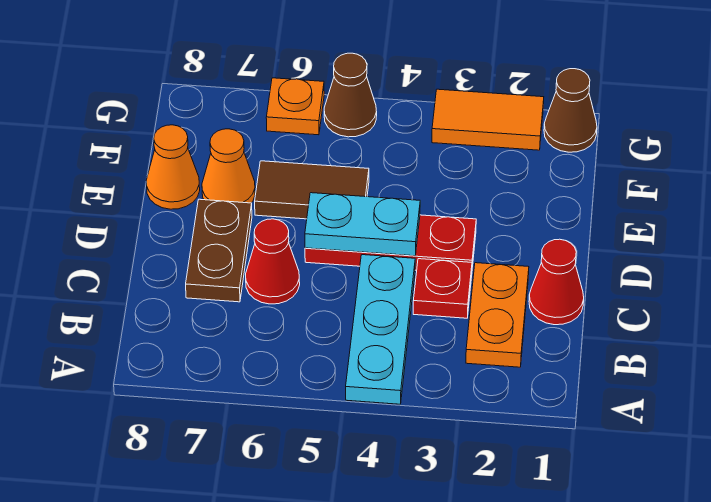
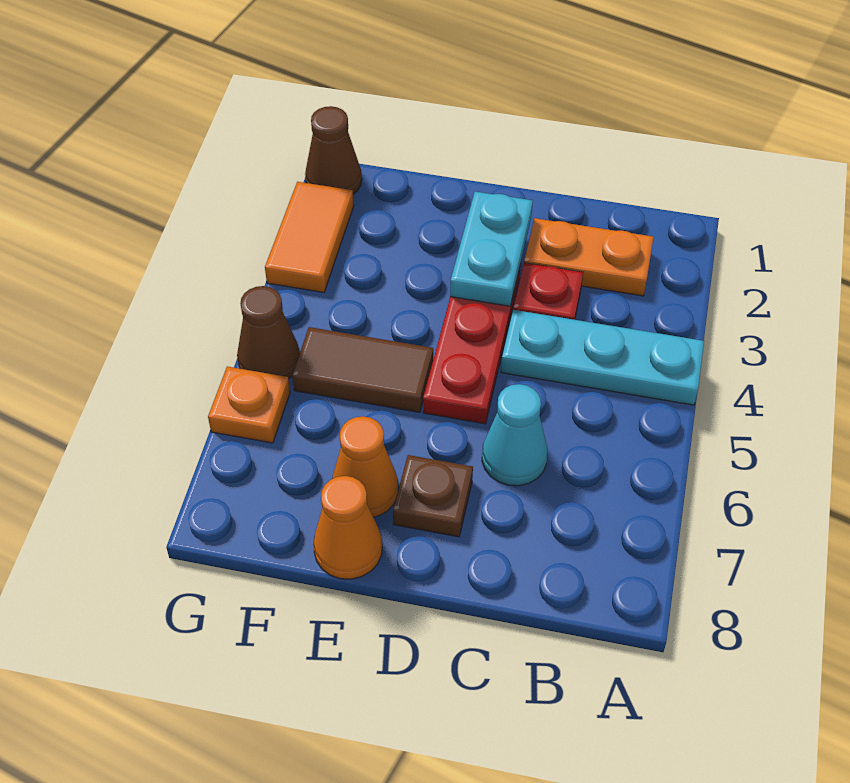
red 1x1 cone [529,239,584,325] -> none
red 1x1 cone [246,219,300,304] -> cyan 1x1 cone [482,384,548,486]
brown 1x2 plate [186,199,252,302] -> brown 1x1 plate [393,455,473,537]
cyan 1x2 plate [305,193,420,256] -> cyan 1x2 plate moved to [450,192,533,306]
brown 1x2 tile [255,161,369,219] -> brown 1x2 tile turned to [292,327,433,412]

